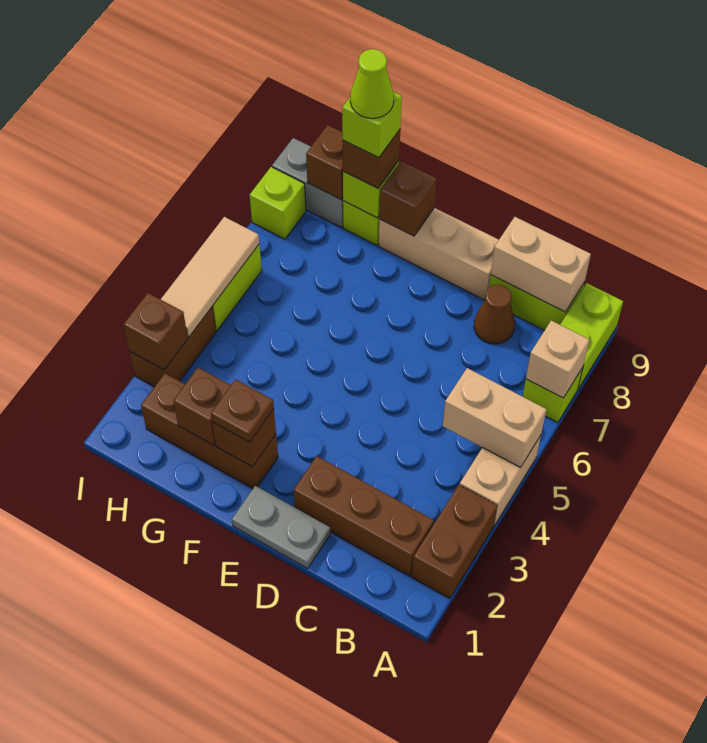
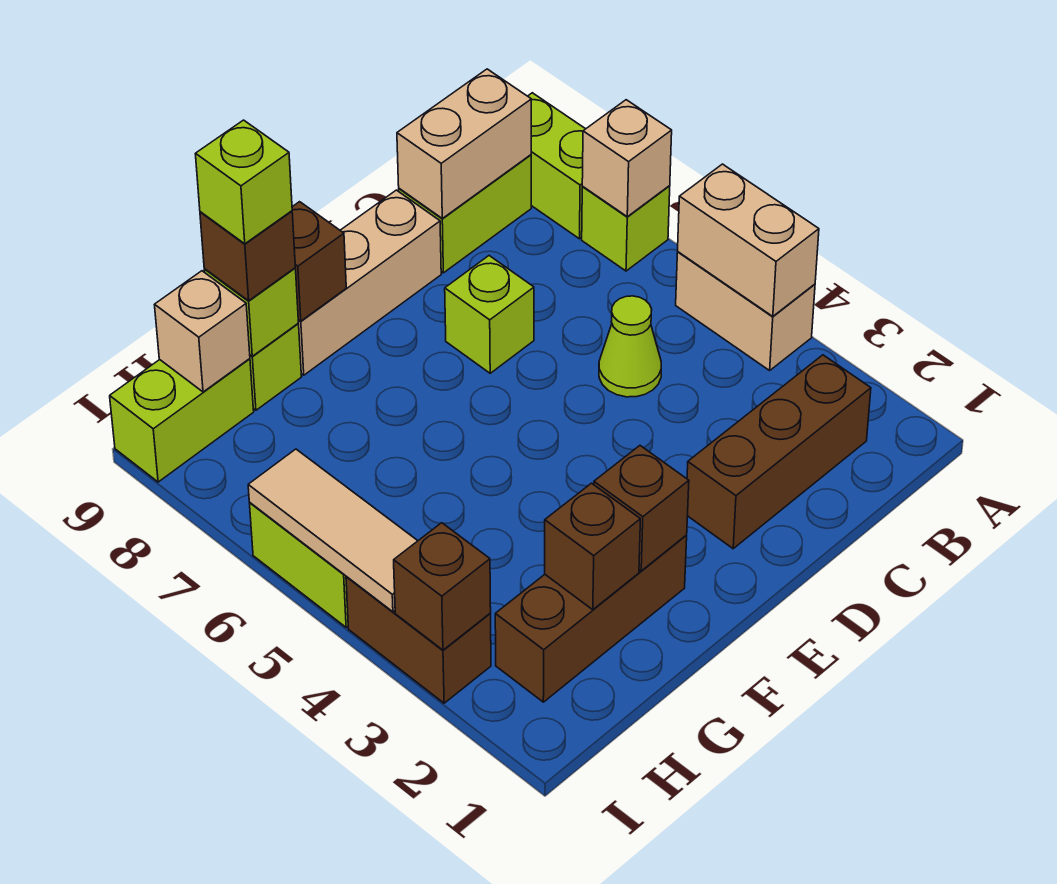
brown 1x2 brick [412,485,497,599] -> none
tan 1x2 brick [443,368,546,468] -> tan 1x2 brick turned to [678,164,819,316]
brown 1x1 cone [474,285,515,344] -> none
grey 1x2 plate [232,486,330,569] -> none
brown 1x1 plate [211,379,274,442] -> none
lime 1x1 cone [350,49,394,118] -> lime 1x1 cone moved to [599,296,661,397]
grey 1x2 brick [272,138,343,228] -> lime 1x2 brick [110,359,254,482]
brown 1x1 brick [306,125,343,200] -> tan 1x1 brick [155,271,250,392]
lime 1x1 brick [250,167,306,239] -> lime 1x1 brick moved to [445,256,534,373]

